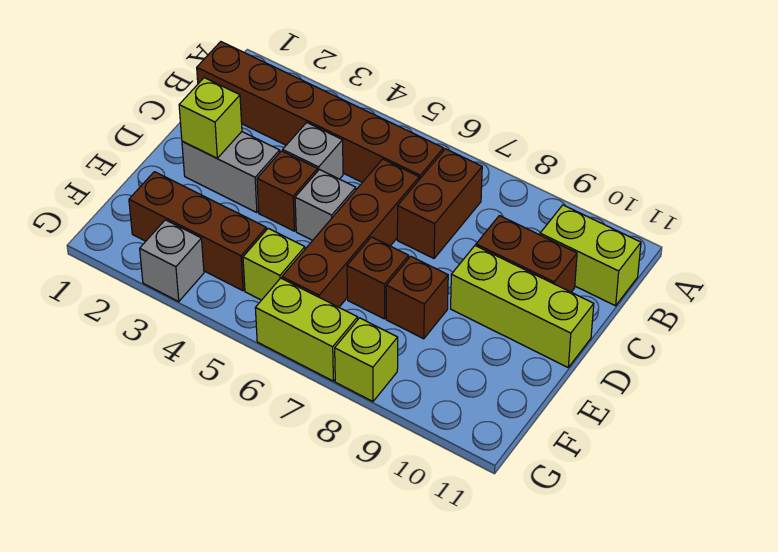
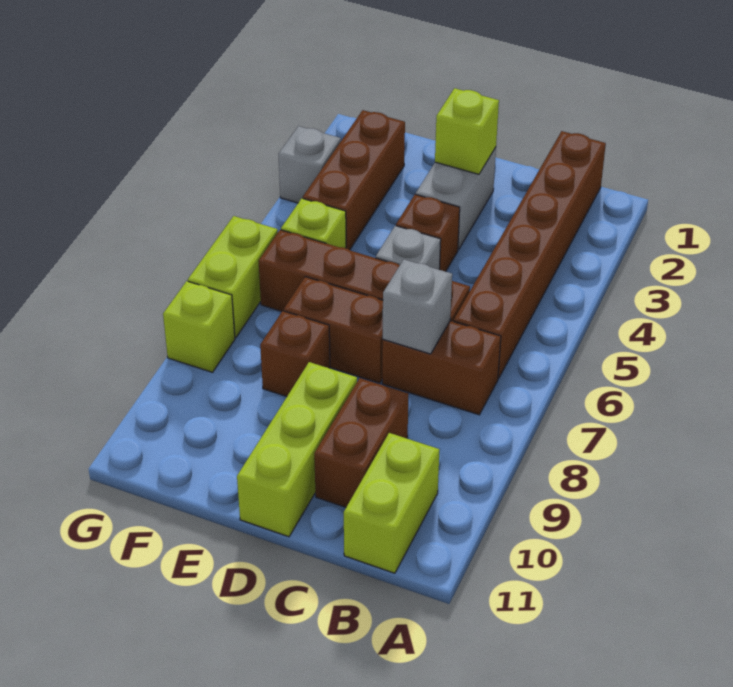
grey 1x1 brick [283,122,343,179] -> grey 1x1 brick moved to [383,259,452,354]
brown 1x1 brick [347,237,409,319] -> brown 1x2 brick [284,277,383,383]

